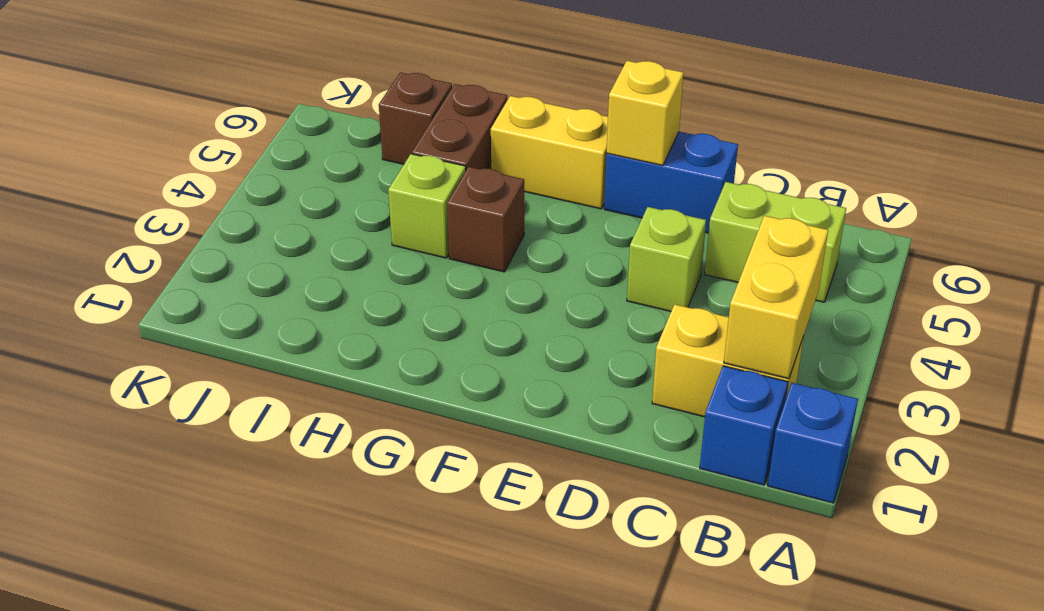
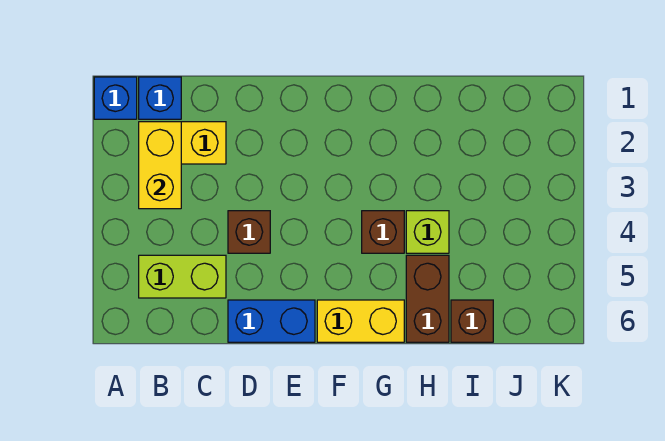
lime 1x1 brick [627,207,706,311] -> brown 1x1 brick [228,211,270,253]
yellow 1x1 brick [607,61,683,165] -> none

